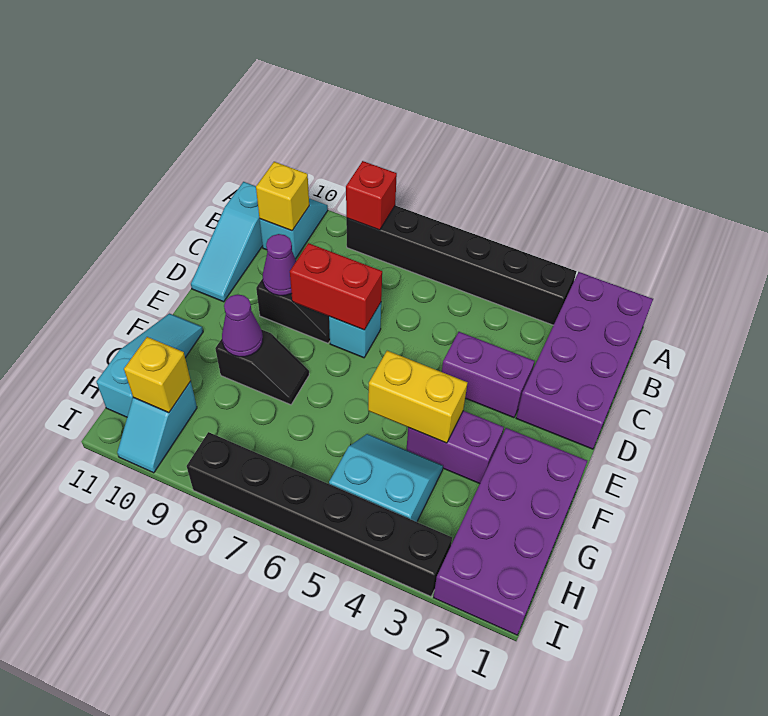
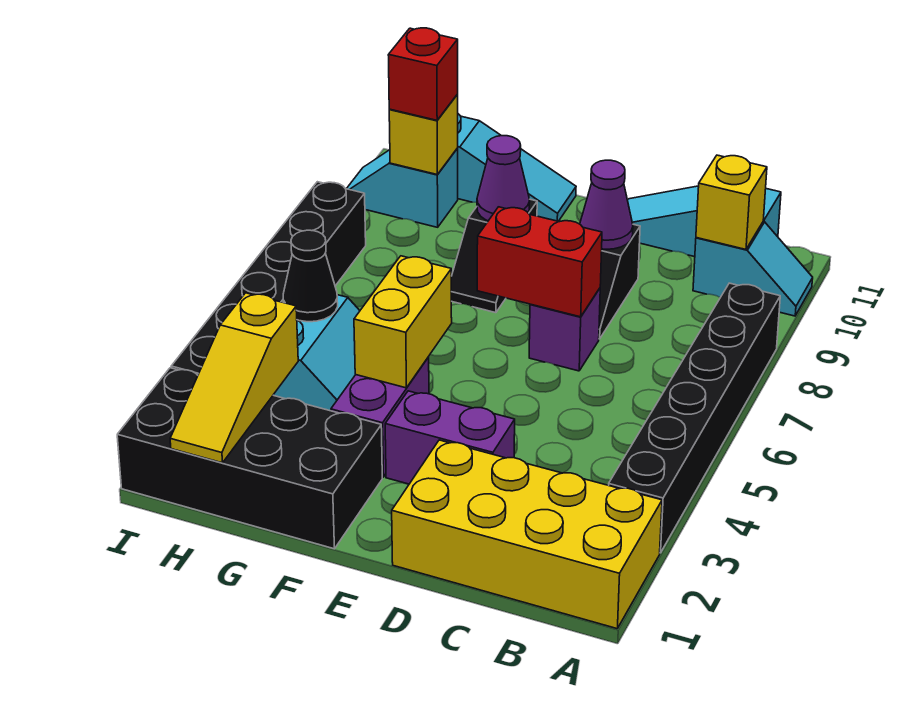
purple 2x4 brick [516,272,653,449] -> yellow 2x4 brick [392,440,662,629]
red 1x1 brick [346,161,397,230] -> red 1x1 brick moved to [388,28,458,120]
purple 1x2 brick [442,332,535,418] -> purple 1x2 brick turned to [385,391,515,484]
cyan 1x1 brick [329,303,381,358] -> purple 1x1 brick [529,288,600,371]
red 1x2 brick [290,243,382,330] -> red 1x2 brick turned to [477,207,602,317]
purple 2x4 brick [433,428,587,635] -> black 2x4 brick [117,368,382,549]
none -> yellow 1x3 slope [170,293,298,463]
none -> black 1x1 cone [283,230,338,322]

